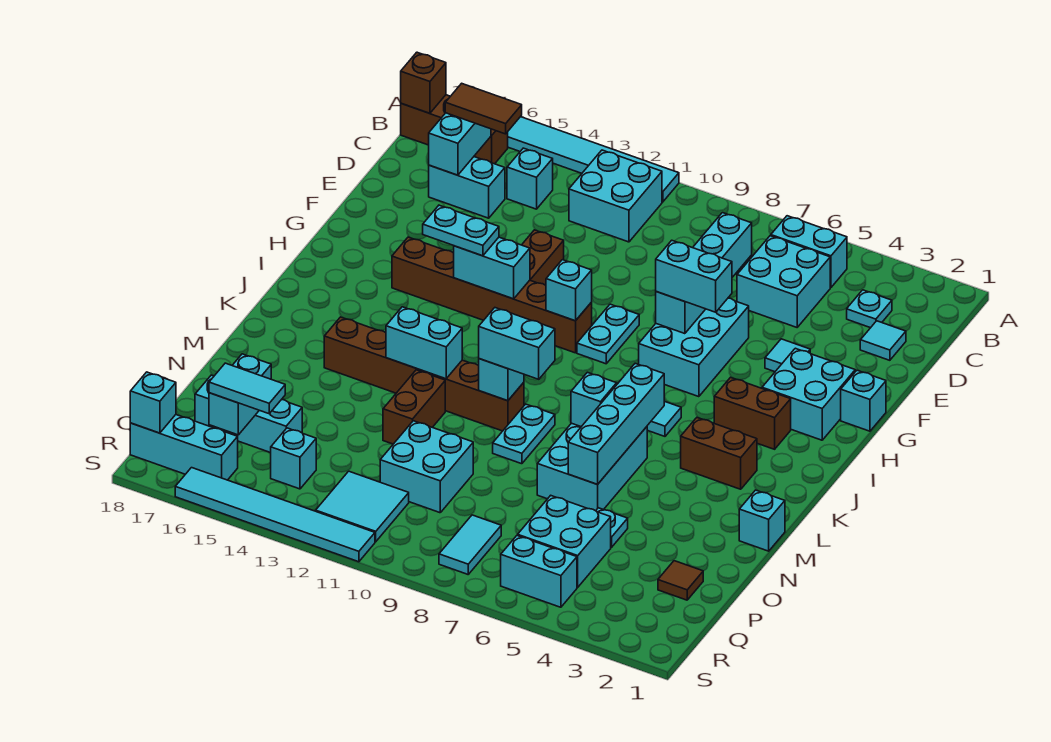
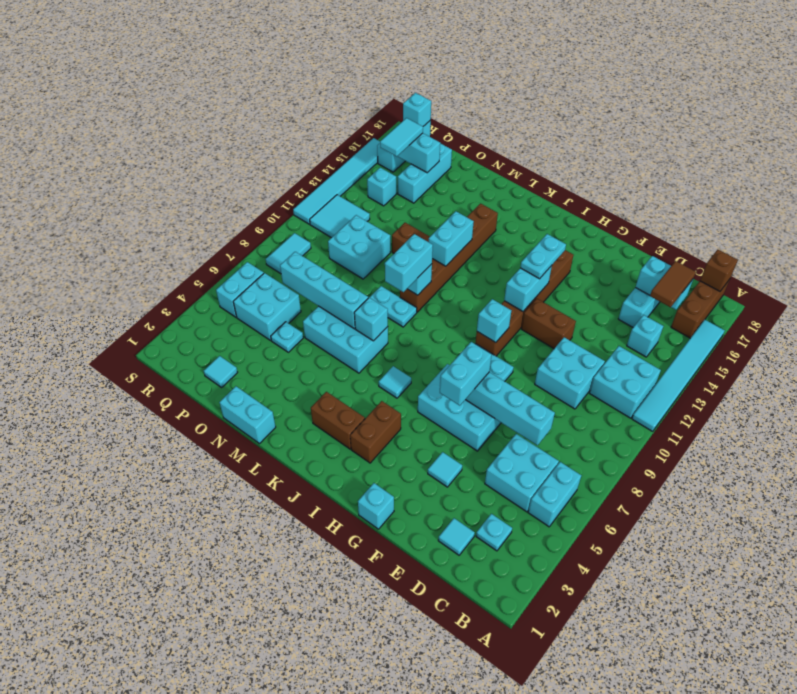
cyan 2x2 brick [762,348,855,440] -> cyan 2x2 brick moved to [535,337,605,409]
brown 1x2 brick [681,418,757,489] -> brown 1x2 brick turned to [311,392,365,449]
cyan 1x4 brick [568,363,664,484] -> cyan 1x4 brick moved to [280,252,368,329]
cyan 1x1 brick [739,490,785,551] -> cyan 1x2 brick [219,386,276,444]
brown 1x1 tile [658,561,703,600] -> cyan 1x1 tile [204,356,238,387]
cyan 1x2 tile [439,515,501,574] -> cyan 1x2 tile turned to [266,233,311,274]

